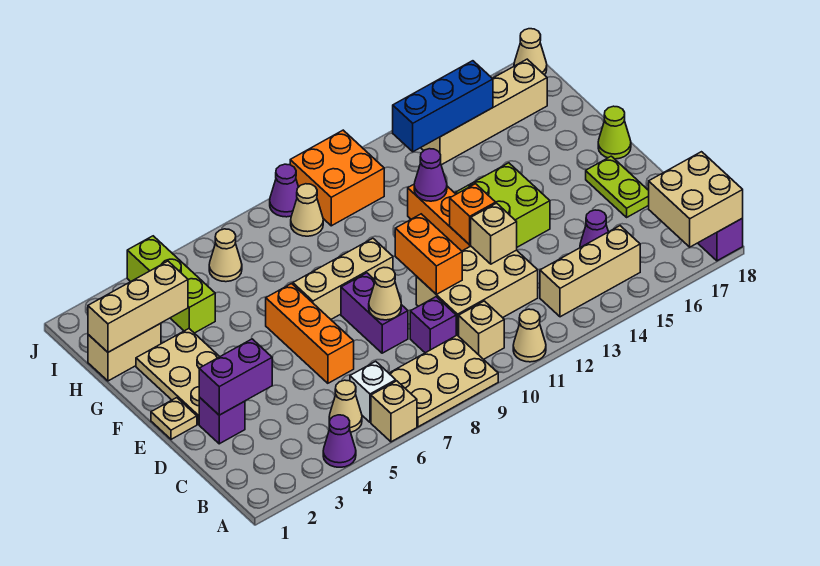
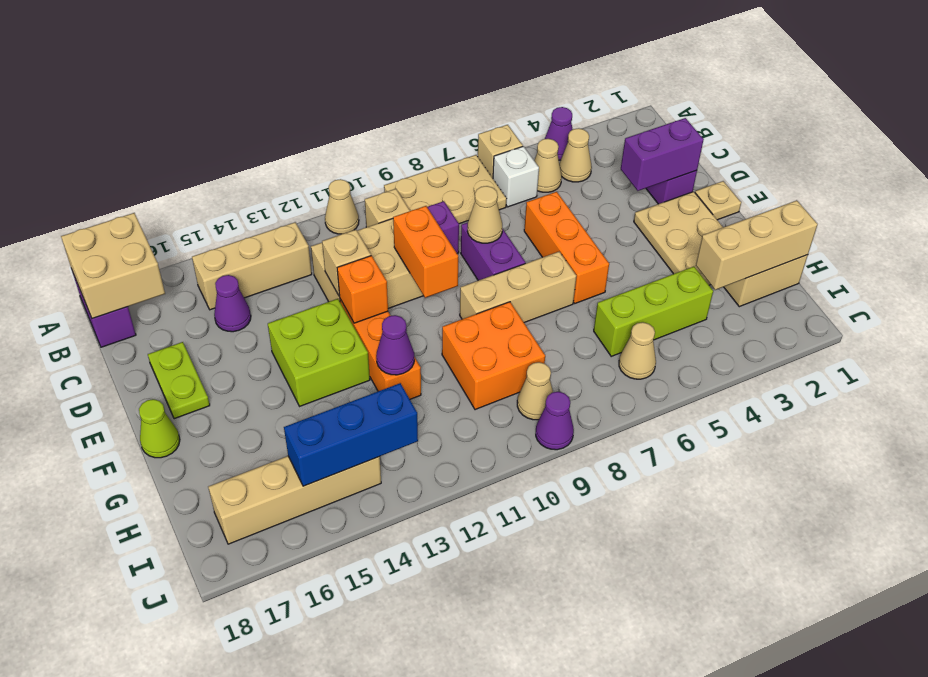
lime 1x3 brick [127,236,215,333] -> lime 1x3 brick turned to [594,267,713,356]
orange 2x2 brick [290,130,384,226] -> orange 2x2 brick moved to [442,302,545,410]
tan 1x1 cone [514,29,547,75] -> tan 1x1 cone moved to [559,128,592,182]

